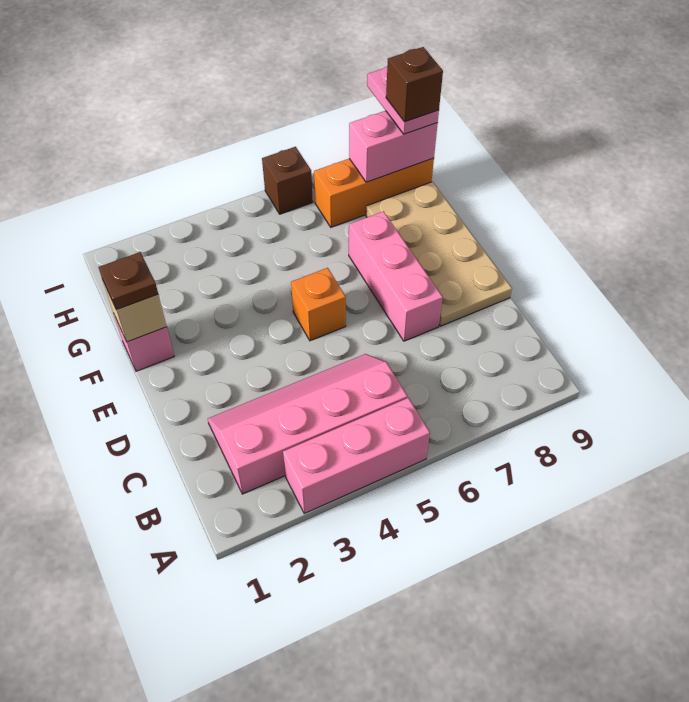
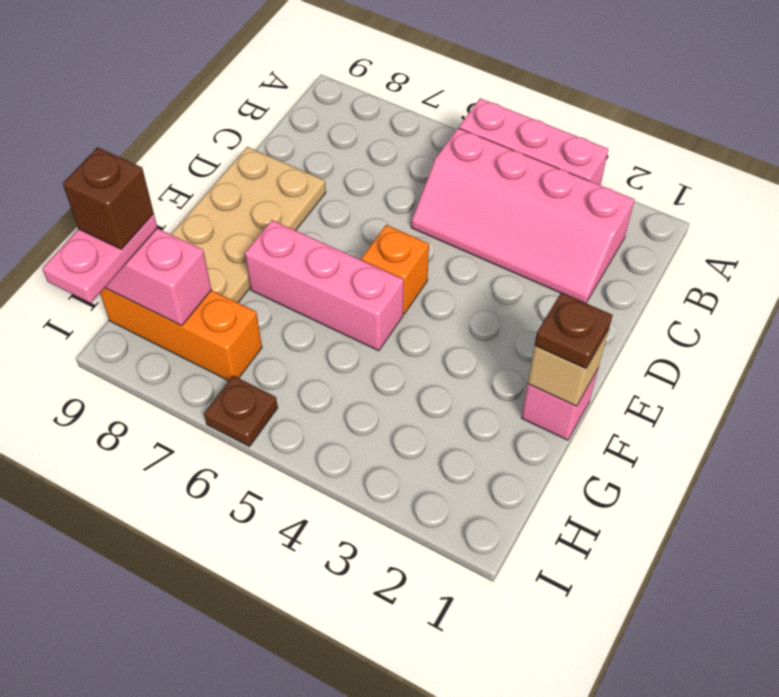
pink 1x3 brick [349,211,443,341] -> pink 1x3 brick turned to [245,220,404,351]
brown 1x1 brick [262,147,313,214] -> brown 1x1 plate [204,376,278,446]

